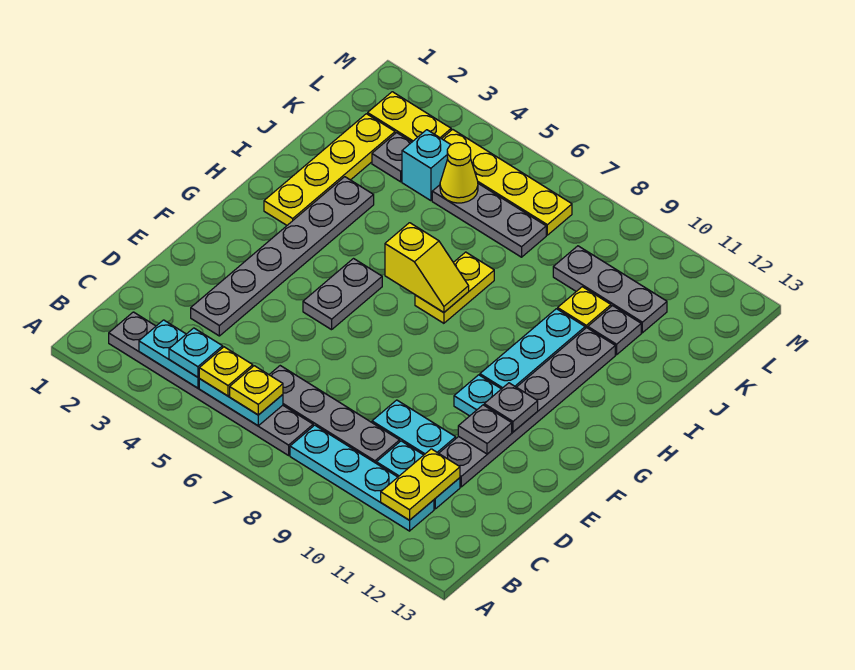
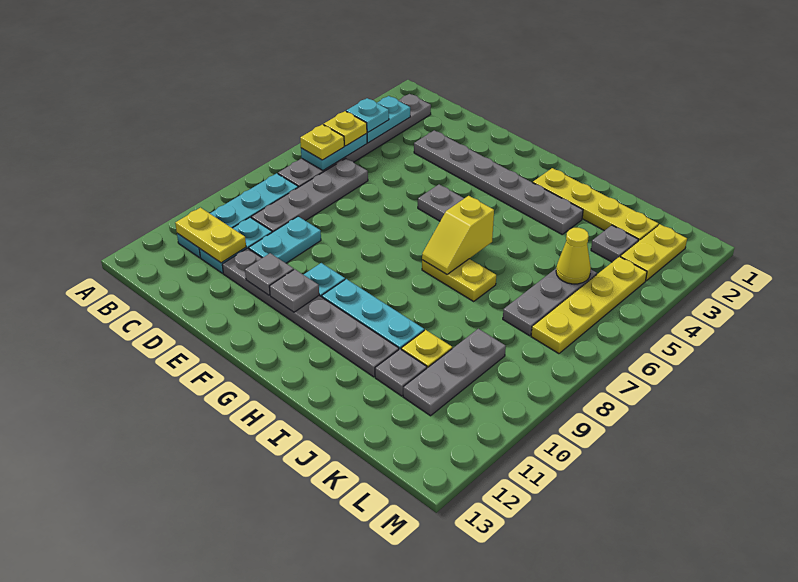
cyan 1x1 brick [402,130,451,201] -> none

